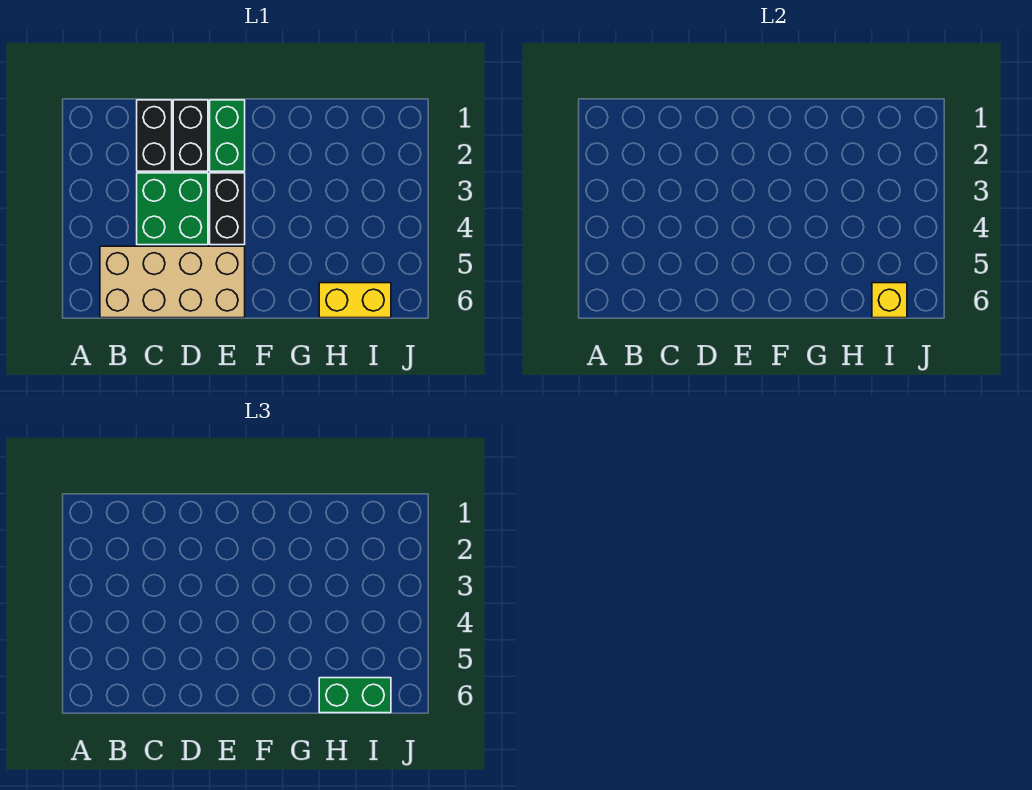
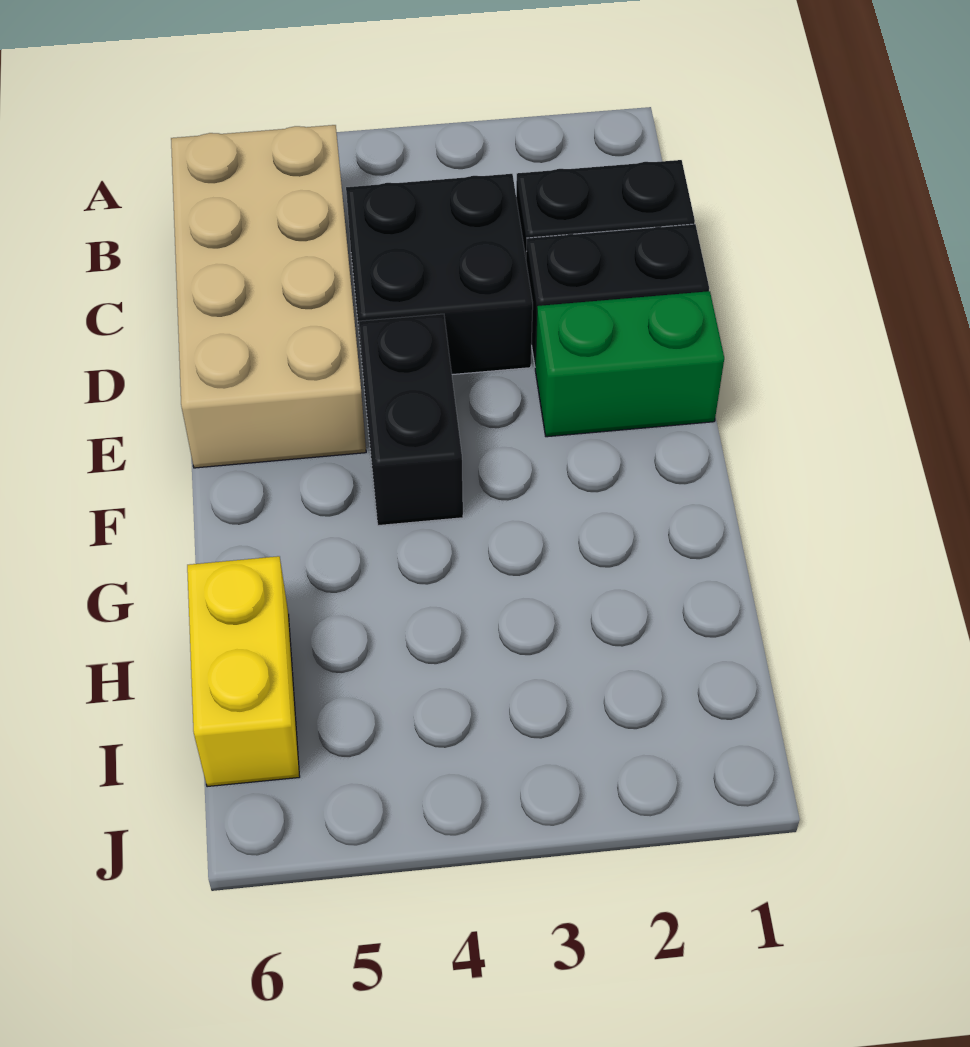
green 2x2 brick [137,173,208,245] -> black 2x2 brick [346,174,533,375]
black 1x2 brick [210,173,245,245] -> black 1x2 brick turned to [359,314,463,526]
green 1x2 brick [319,678,391,713] -> none
yellow 1x1 brick [872,283,907,318] -> none

